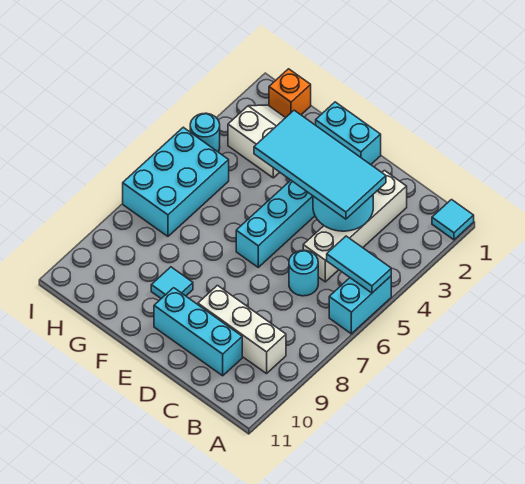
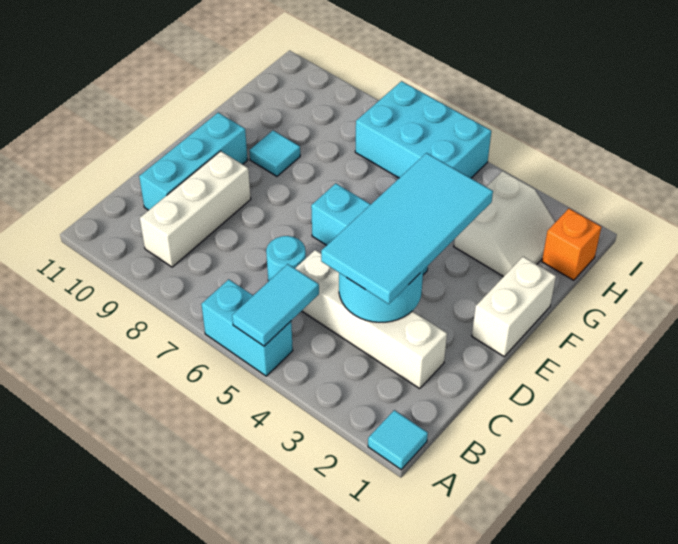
cyan 1x2 brick [316,102,381,165] -> white 1x2 brick [472,257,556,356]
cyan 1x1 round brick [190,113,220,152] -> none

